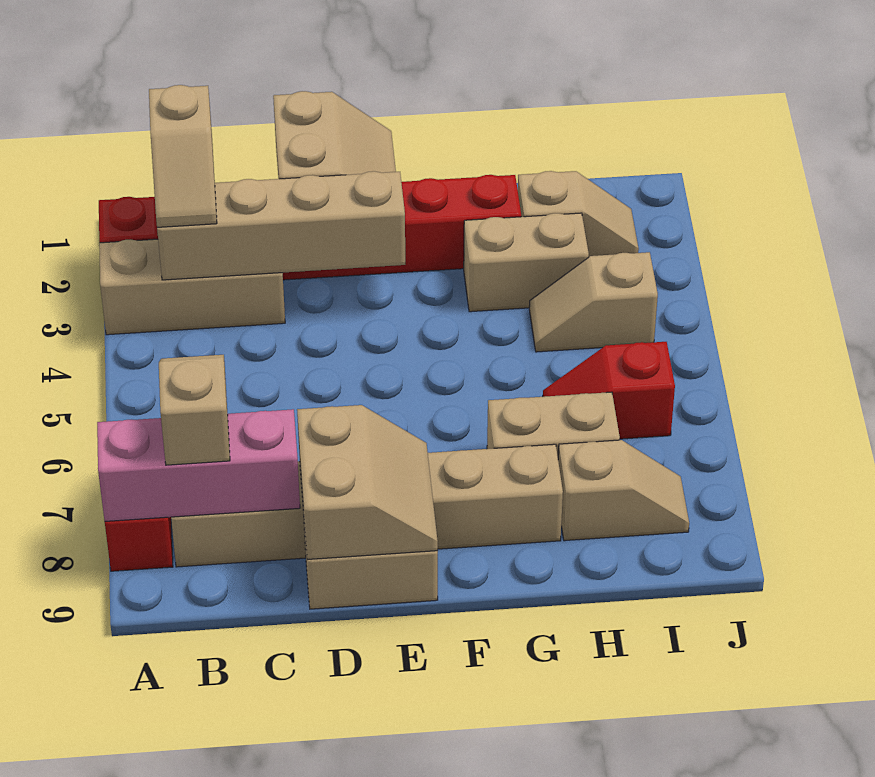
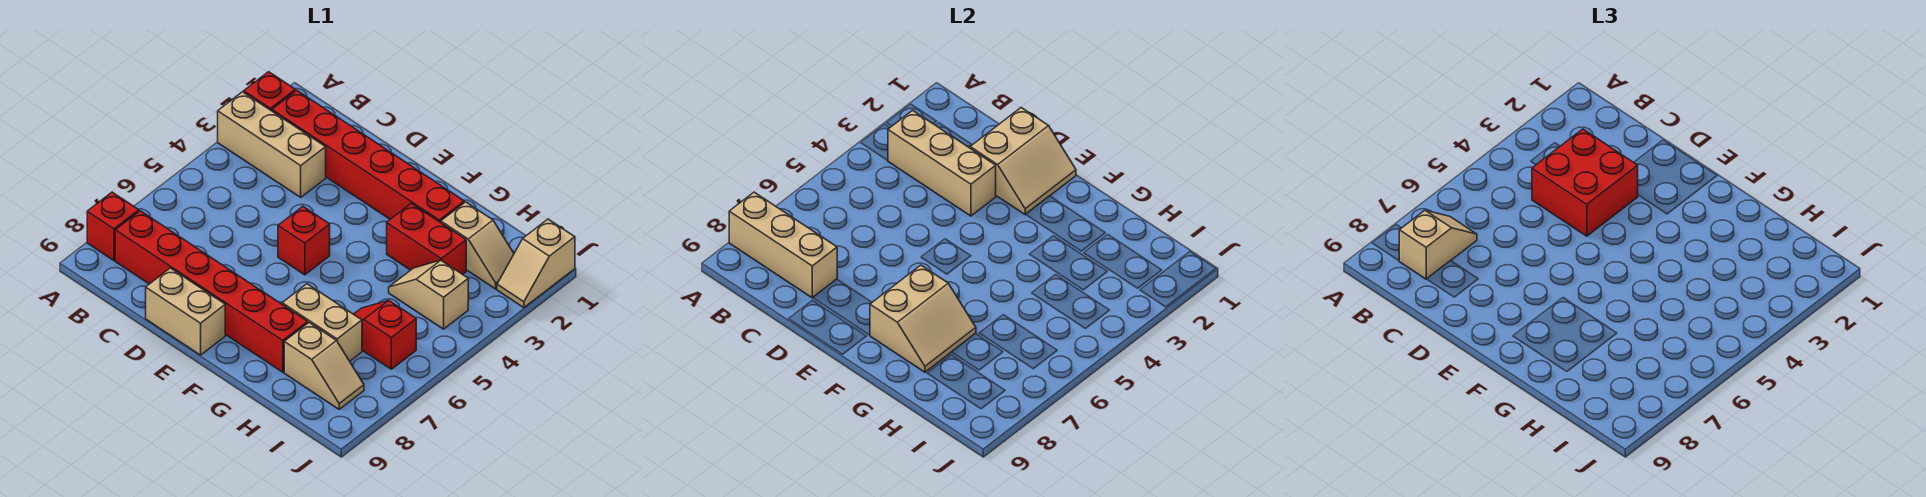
pink 1x3 brick [97,409,300,521] -> tan 1x3 brick [729,192,837,298]
tan 1x2 slope [149,85,217,227] -> tan 1x2 slope moved to [497,219,575,308]
tan 1x4 brick [157,171,405,280] -> tan 1x3 brick [888,110,996,216]
tan 1x6 brick [171,444,563,567] -> red 1x6 brick [115,211,308,372]
none -> red 2x2 brick [1532,129,1638,236]
tan 2x2 slope [297,405,438,560] -> tan 2x2 slope moved to [870,265,976,372]
none -> red 1x1 brick [278,207,330,275]
tan 1x2 brick [464,213,589,312] -> red 1x2 brick [387,204,466,274]

